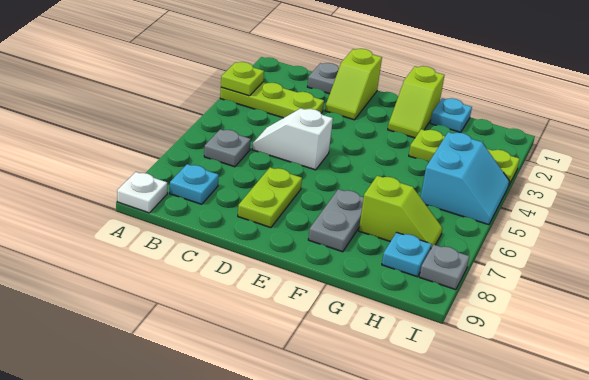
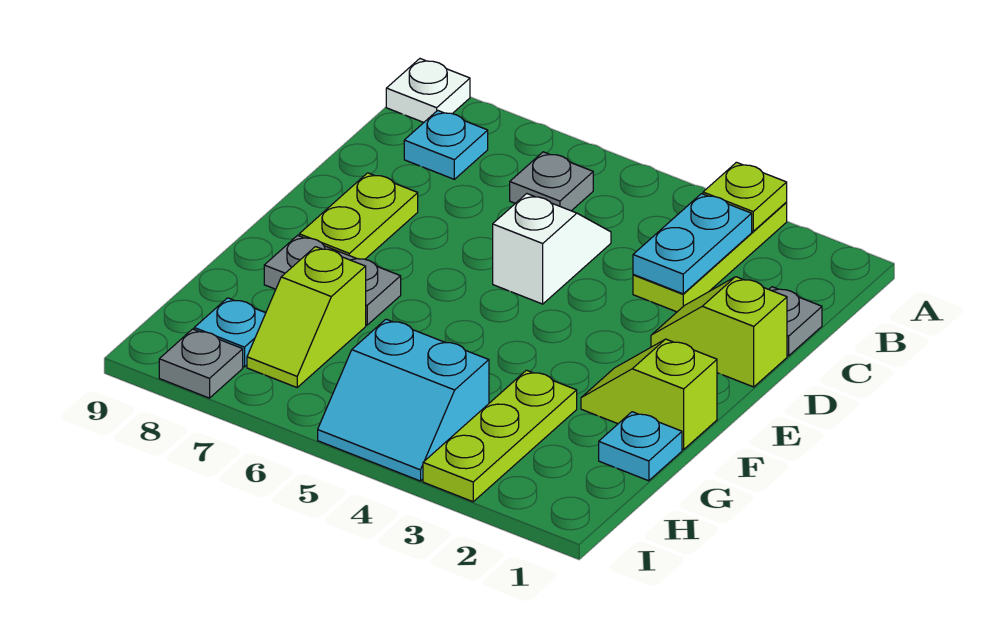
none -> cyan 1x2 plate [633,194,752,294]
lime 1x2 plate [238,167,302,228] -> lime 1x2 plate turned to [299,173,418,259]

